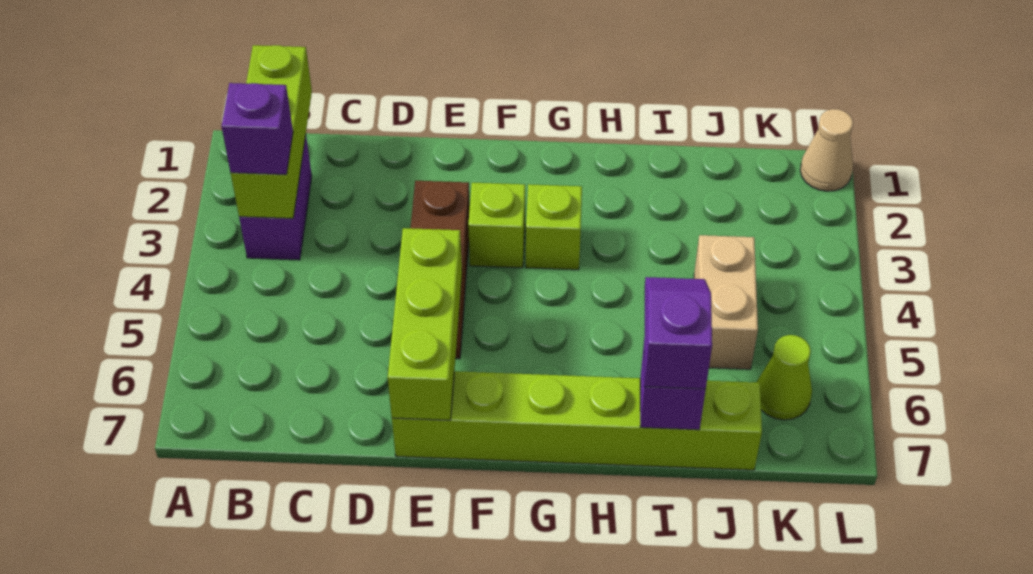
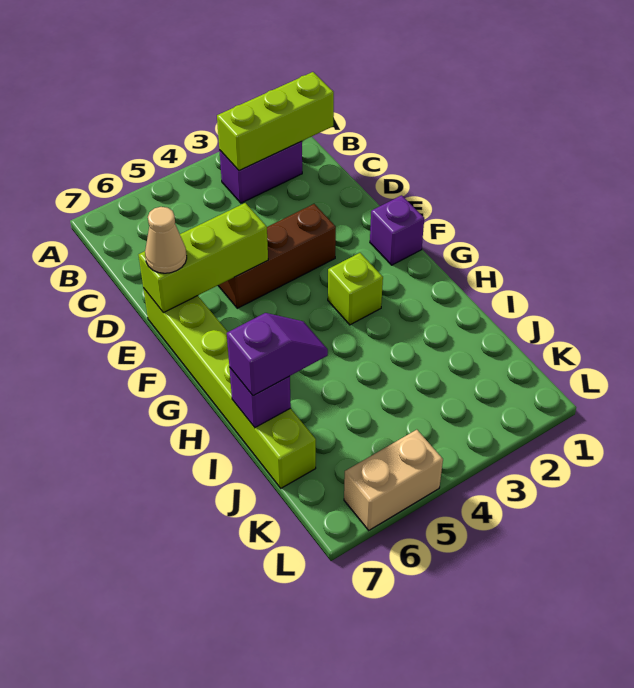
purple 1x1 brick [222,83,293,175] -> purple 1x1 brick moved to [370,195,424,265]
lime 1x1 brick [468,183,525,268] -> none
tan 1x2 brick [694,235,758,369] -> tan 1x2 brick moved to [344,430,443,530]
lime 1x1 cone [757,335,812,420] -> none
tan 1x1 cone [800,109,853,191] -> tan 1x1 cone moved to [145,207,187,273]

